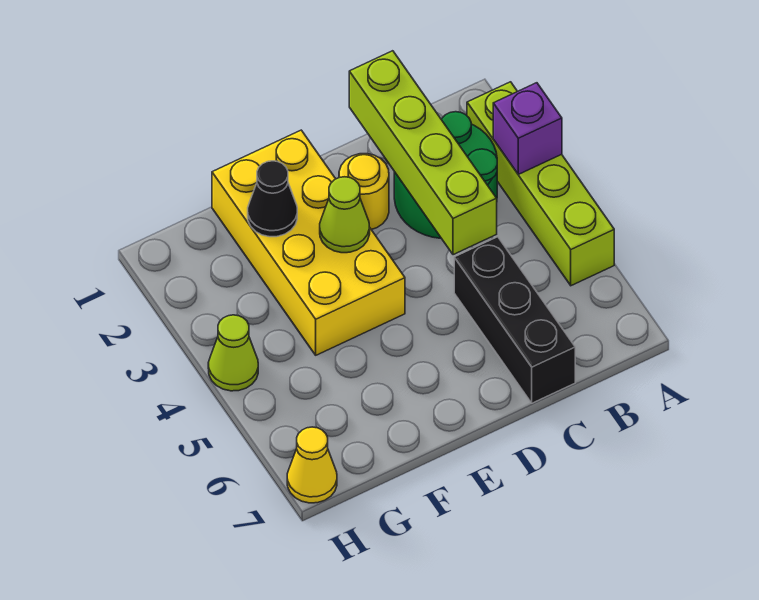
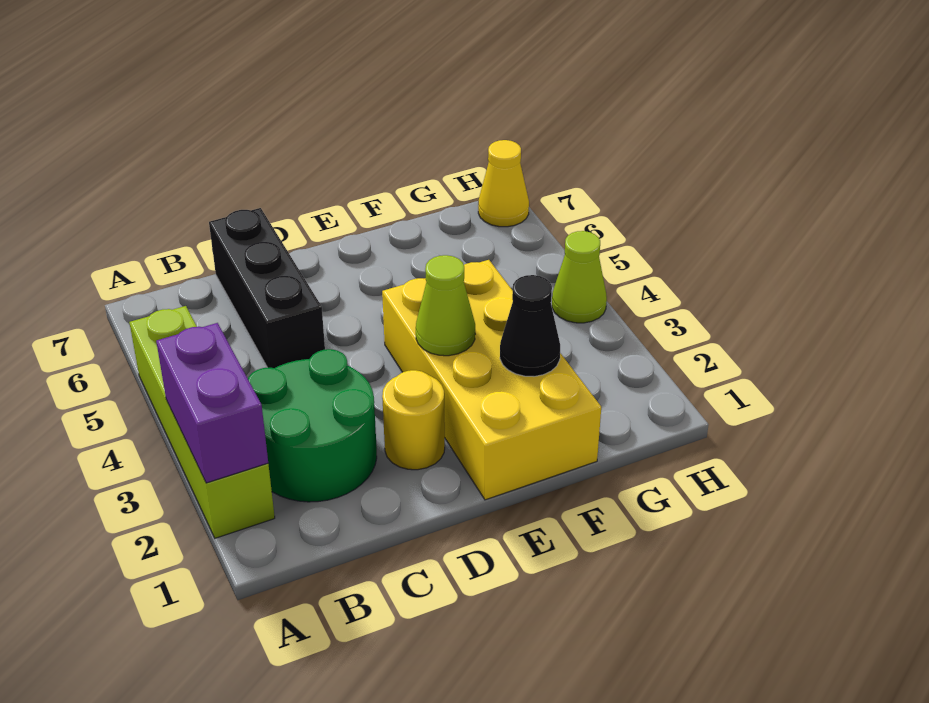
purple 1x1 brick [493,83,562,174] -> purple 1x2 brick [156,323,268,483]
lime 1x4 brick [349,51,497,255] -> none

